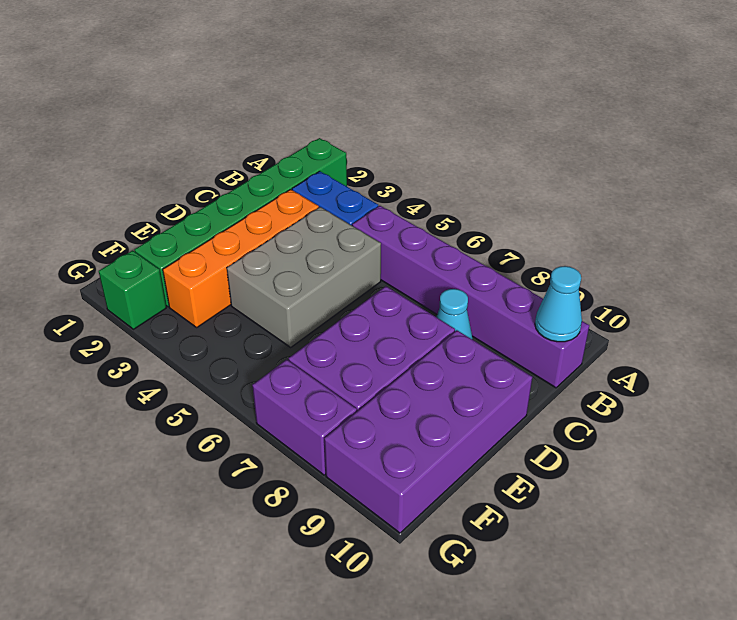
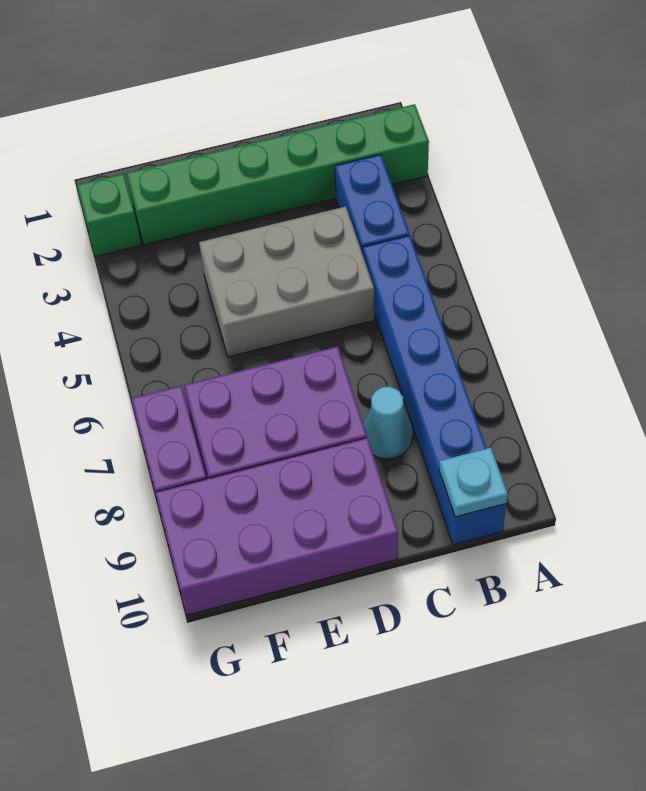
purple 1x6 brick [352,206,589,388] -> blue 1x6 brick [363,235,506,545]
cyan 1x1 cone [535,266,582,342] -> cyan 1x1 plate [439,448,508,517]
orange 1x4 brick [163,189,319,327] -> none

